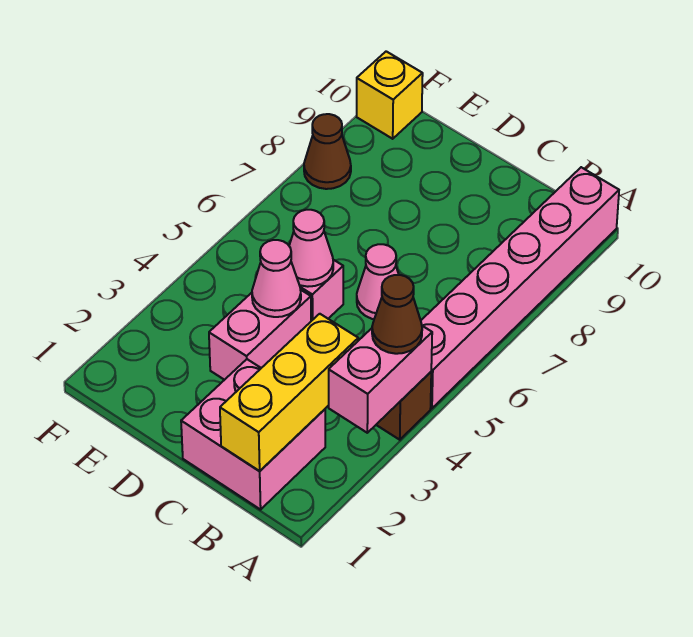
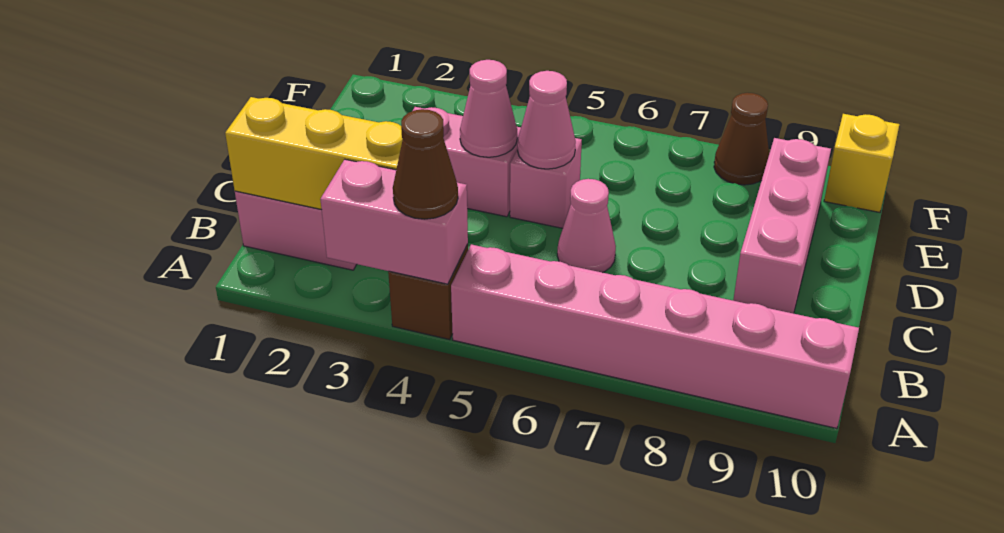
none -> pink 1x3 brick [733,138,831,313]

